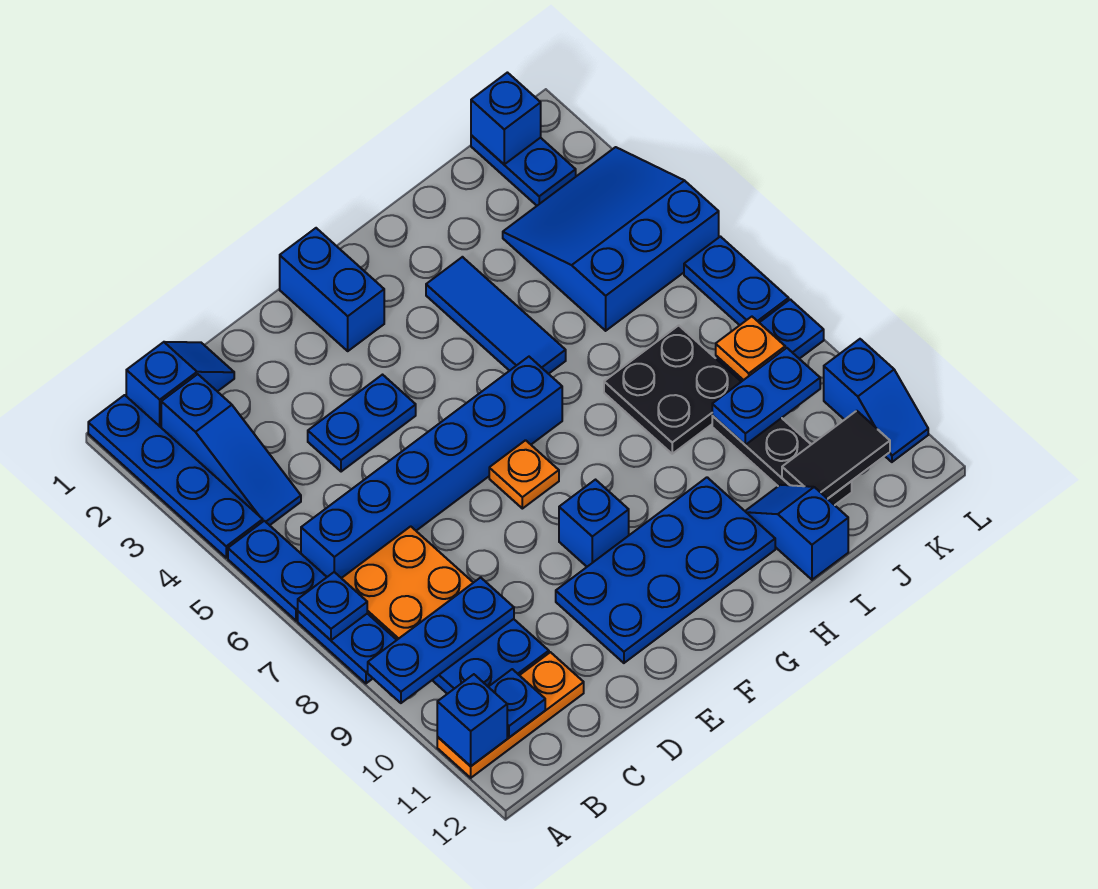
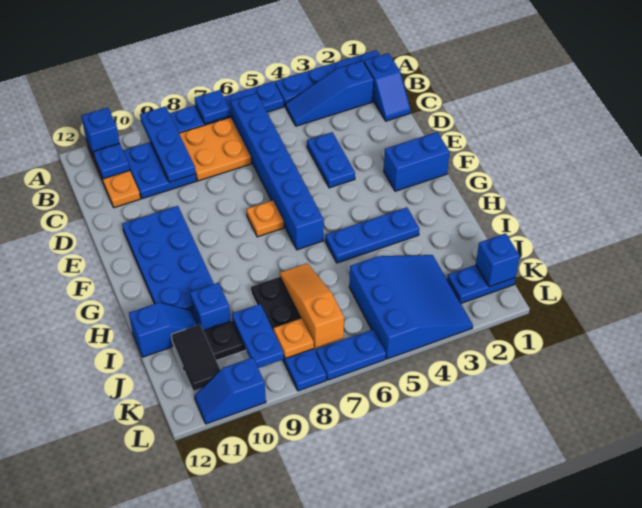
blue 1x1 brick [559,480,629,567] -> blue 1x1 brick moved to [190,283,231,331]
blue 1x3 tile [426,257,566,374] -> blue 1x3 plate [325,207,419,263]
none -> orange 1x3 slope [280,263,344,348]

